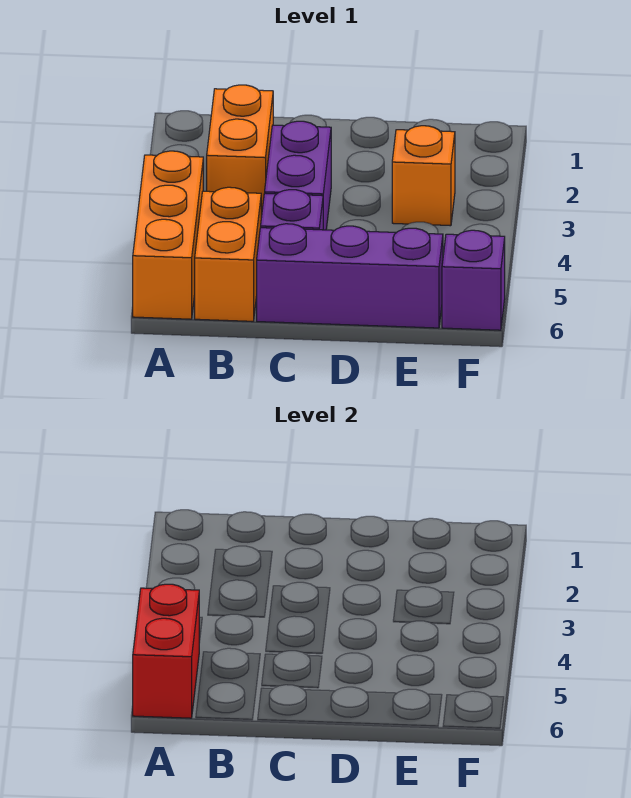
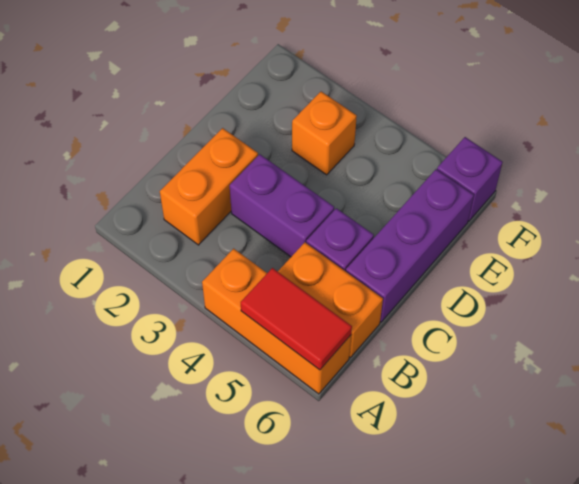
red 1x2 brick [133,584,199,718] -> red 1x2 tile [241,268,352,370]
orange 1x2 brick [207,85,273,217] -> orange 1x2 brick turned to [160,128,258,245]

